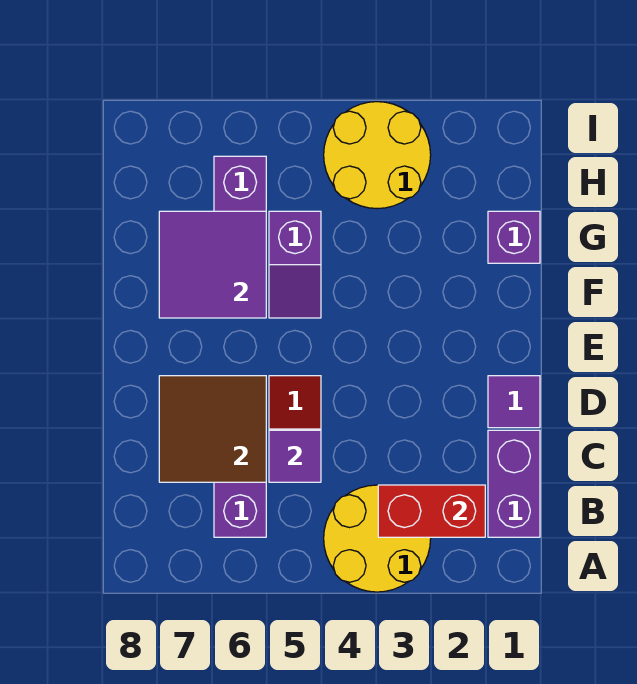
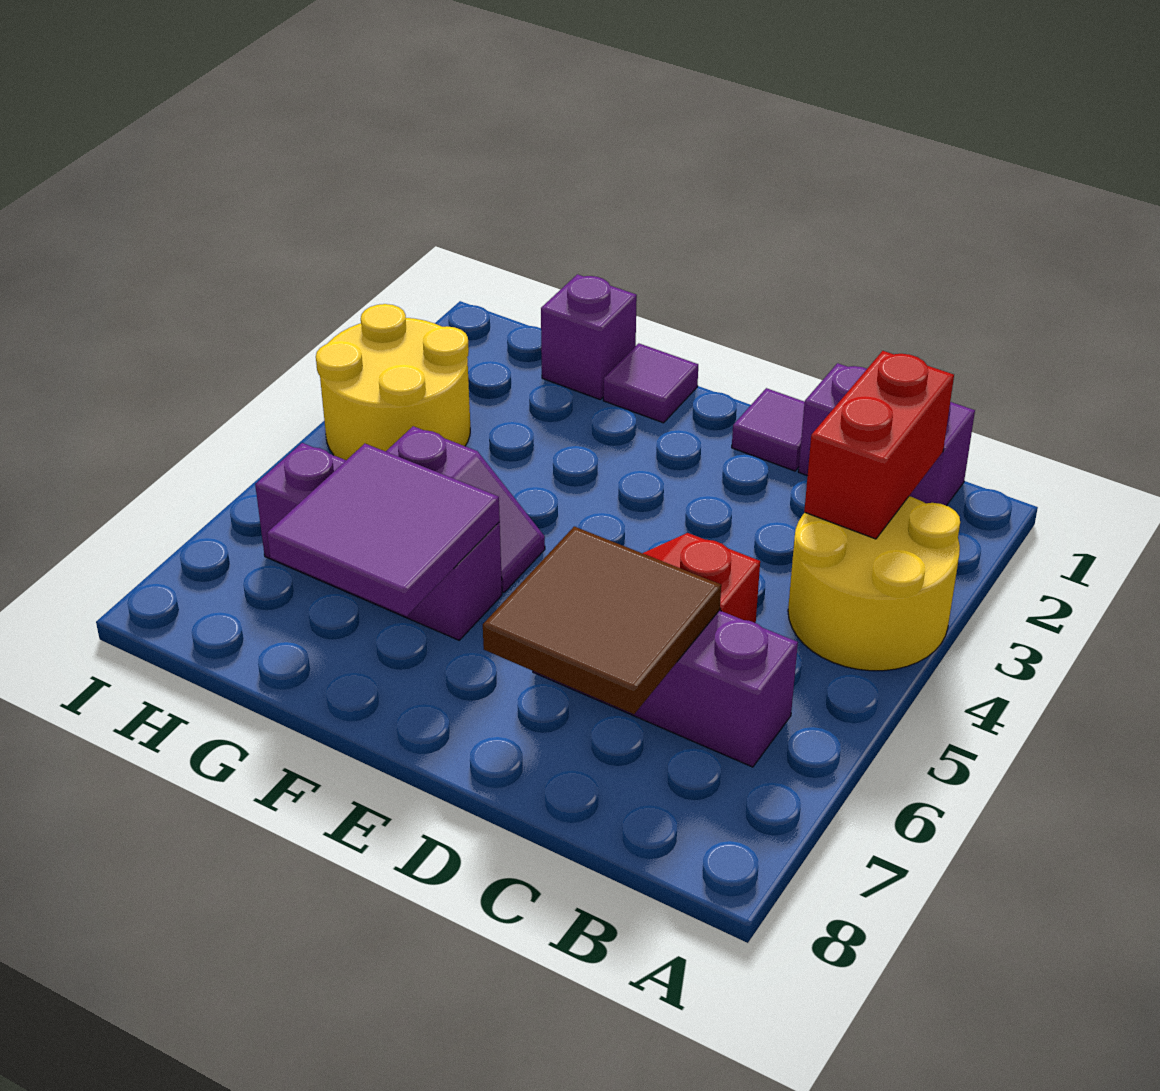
purple 1x1 tile [269,430,321,482] -> purple 1x1 tile moved to [603,343,698,423]

